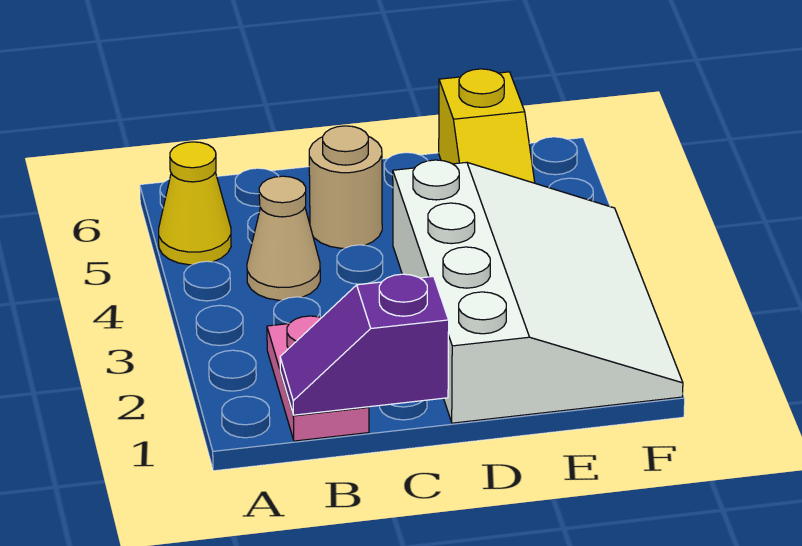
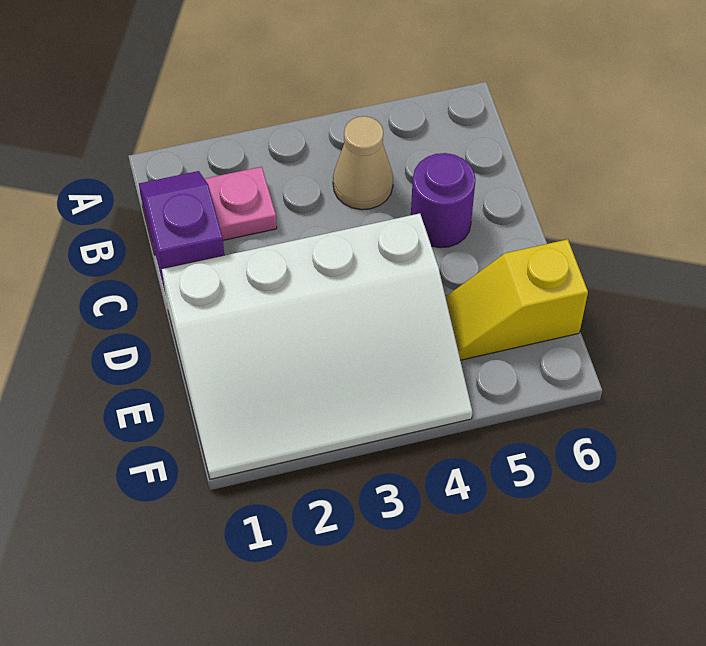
yellow 1x1 cone [159,142,231,265] -> none
tan 1x1 round brick [309,126,382,248] -> purple 1x1 round brick [411,153,475,248]

